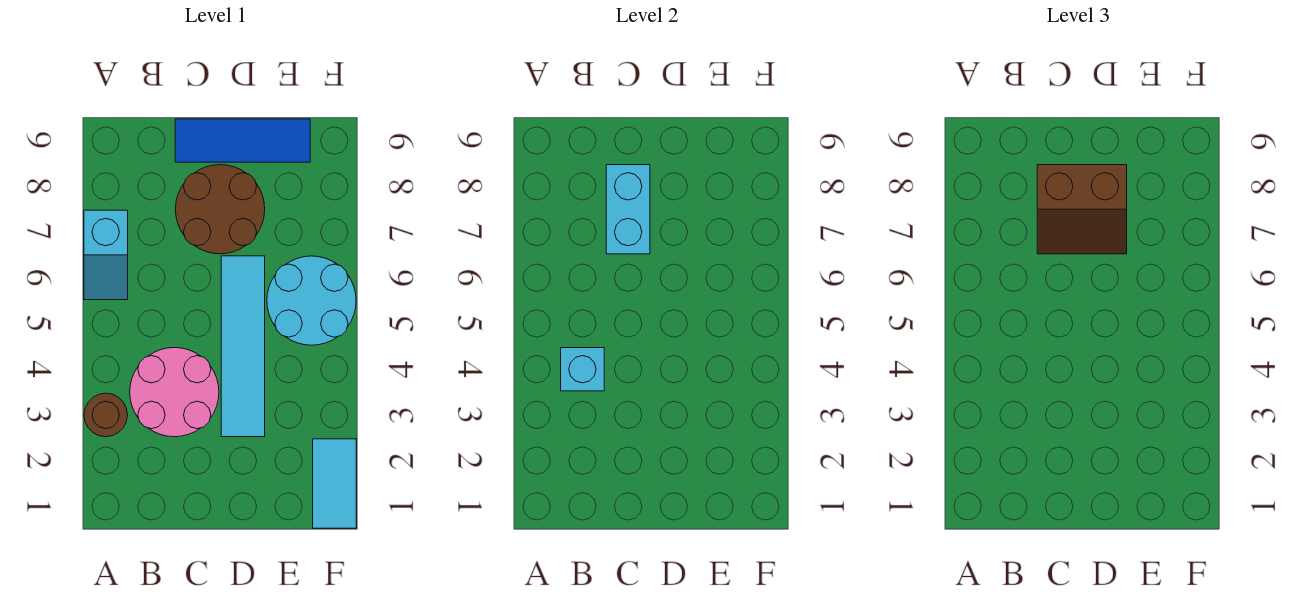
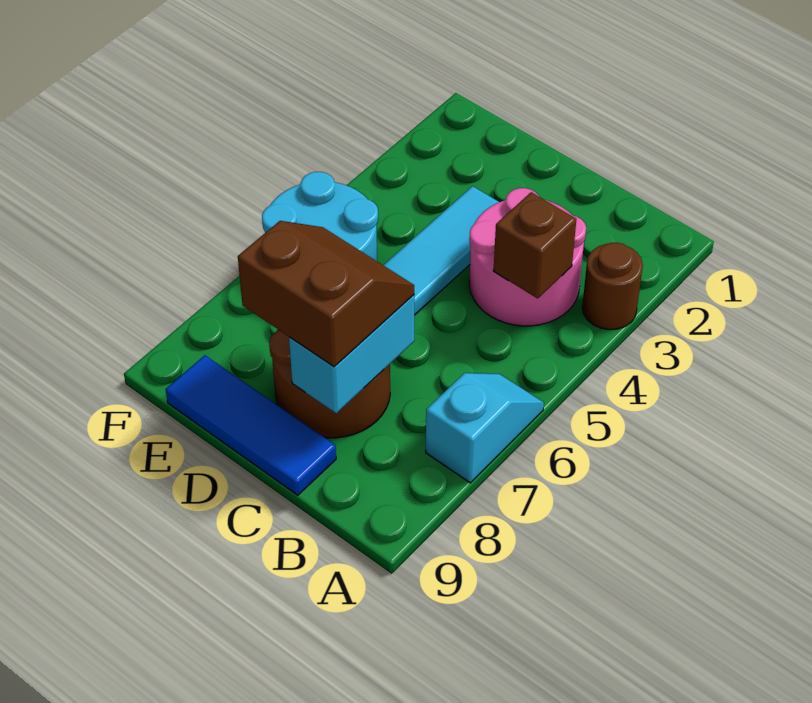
cyan 1x1 brick [561,348,604,391] -> brown 1x1 brick [493,192,576,299]
cyan 1x2 tile [313,439,356,528] -> none

